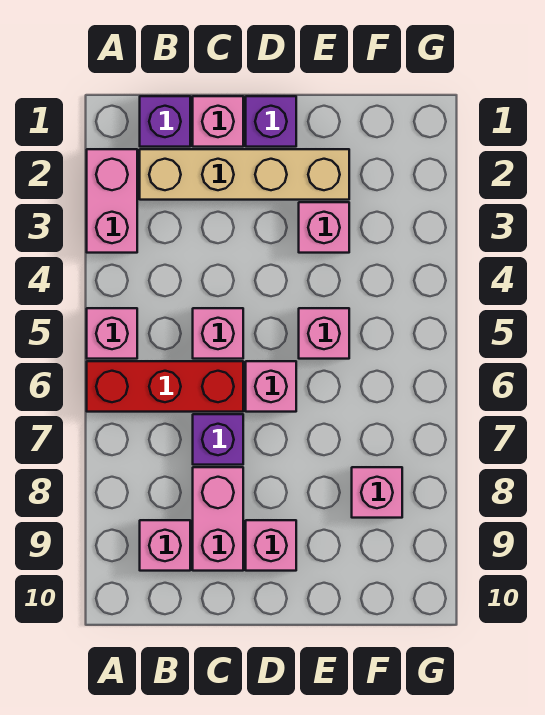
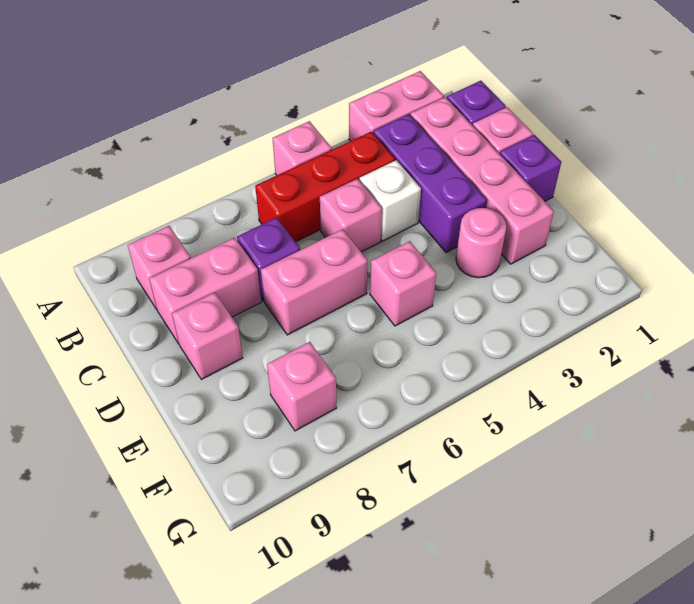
red 1x3 brick [87,361,243,412] -> red 1x3 brick turned to [255,132,395,242]
tan 1x4 brick [140,149,349,200] -> pink 1x4 brick [410,97,554,264]
none -> purple 1x3 brick [373,114,487,253]
none -> white 1x1 brick [359,160,421,241]
pink 1x1 brick [246,361,296,412] -> pink 1x2 brick [261,229,368,335]
pink 1x1 brick [299,202,349,253] -> pink 1x1 round brick [456,208,507,278]

